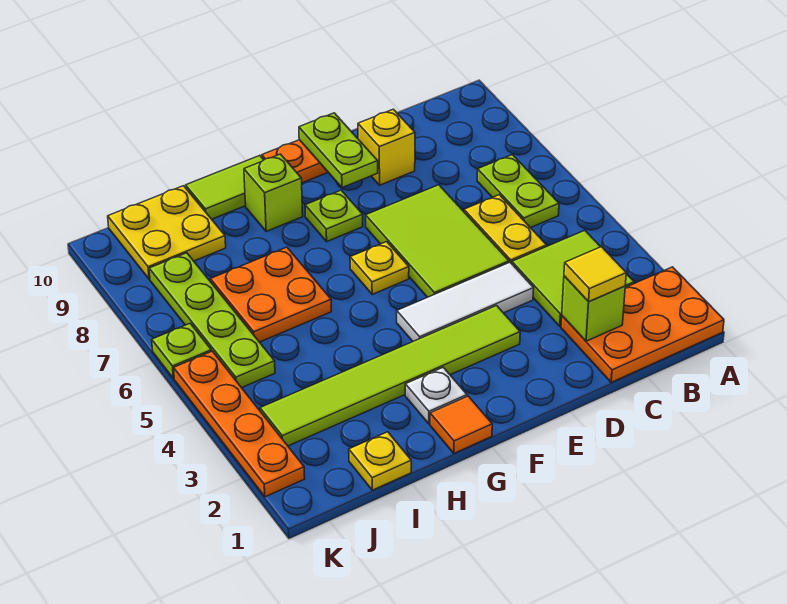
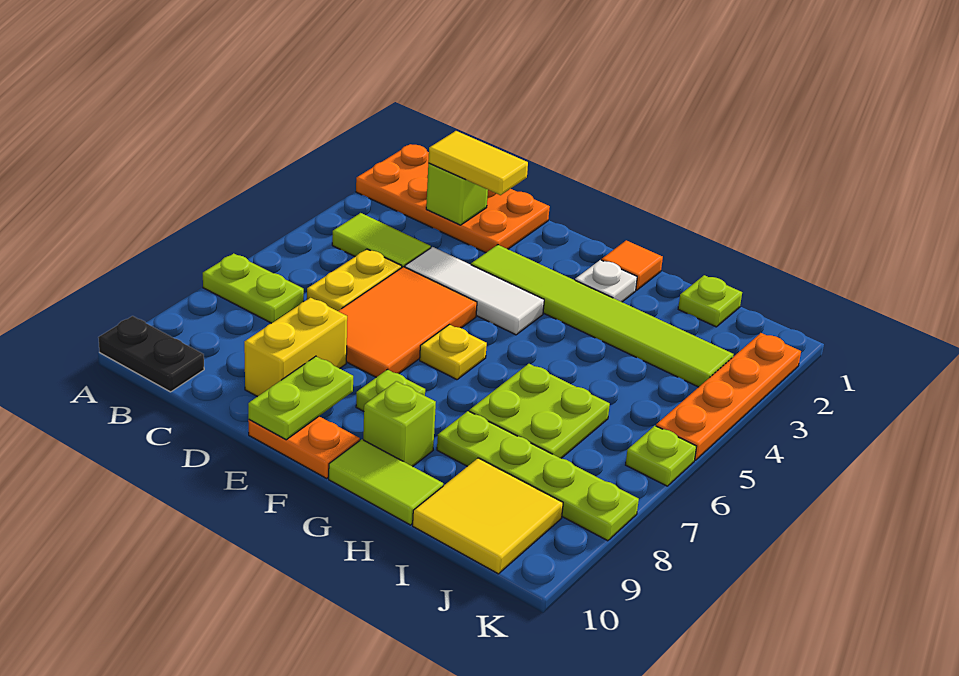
orange 2x3 plate [561,267,724,382] -> orange 2x4 plate [356,144,550,253]
none -> black 1x2 plate [98,316,204,392]
lime 2x2 tile [512,230,634,326] -> lime 1x2 tile [332,213,431,267]
lime 1x2 plate [477,155,559,228] -> lime 1x2 plate turned to [203,253,304,323]
yellow 1x1 tile [564,247,626,302] -> yellow 1x2 tile [428,131,528,195]
lime 2x3 tile [366,185,509,297] -> orange 2x3 tile [338,267,477,377]
yellow 1x1 brick [358,109,415,185] -> yellow 1x2 brick [244,298,347,397]
orange 2x2 plate [210,247,331,342] -> lime 2x2 plate [469,364,610,458]
yellow 1x1 plate [349,432,411,490] -> lime 1x1 plate [678,275,742,327]
yellow 2x2 plate [108,186,226,279] -> yellow 2x2 tile [413,458,563,574]
lime 1x4 plate [149,253,275,388] -> lime 1x4 plate turned to [437,411,639,541]

